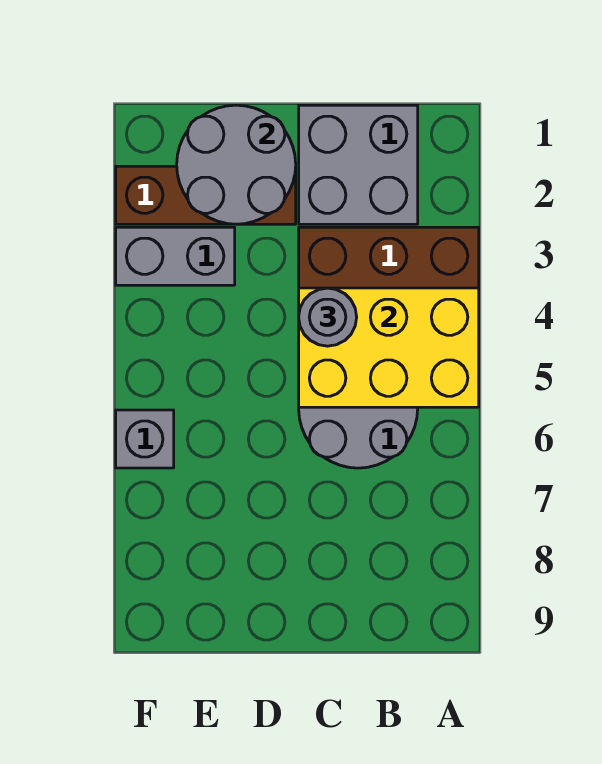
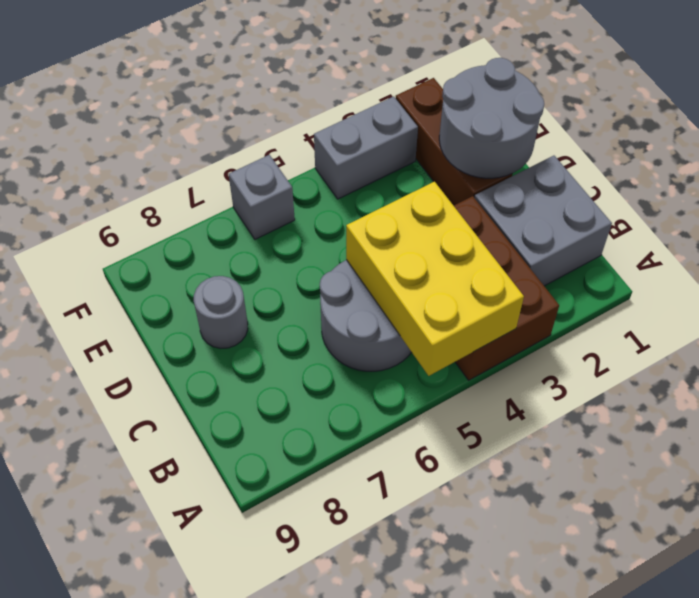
grey 1x1 round brick [299,288,357,346] -> grey 1x1 round brick moved to [194,276,248,348]
grey 1x2 brick [116,227,235,285] -> grey 1x2 brick turned to [314,97,418,199]

